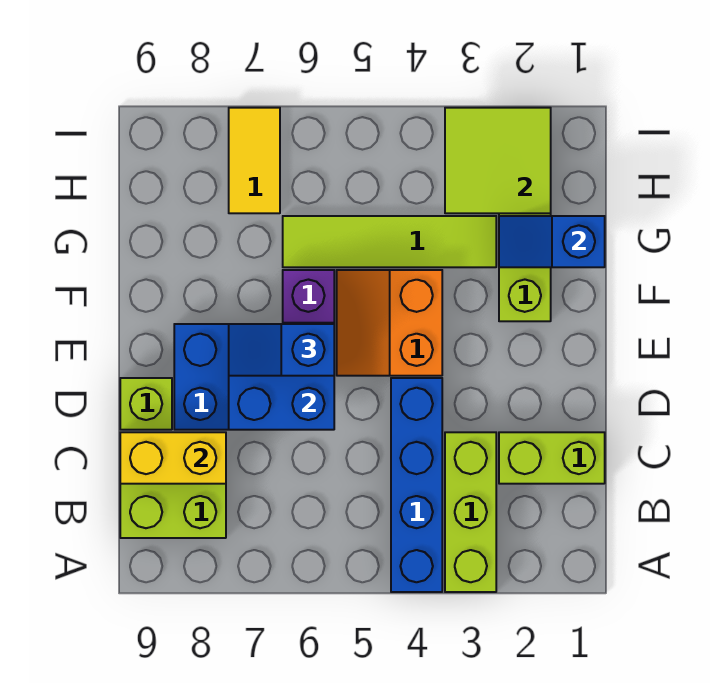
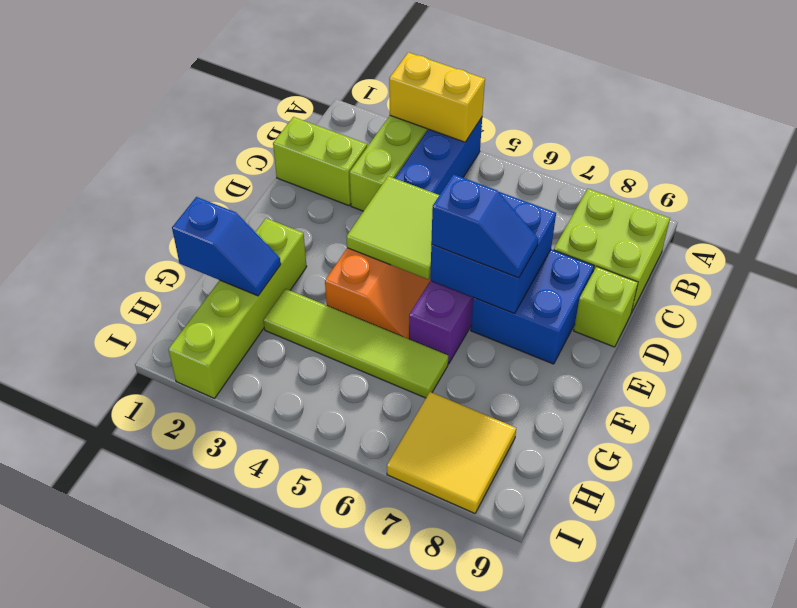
yellow 1x2 brick [120,432,226,484] -> yellow 1x2 brick moved to [389,52,485,142]
lime 2x2 tile [445,108,551,213] -> lime 2x2 tile moved to [346,176,439,279]
yellow 1x2 tile [229,108,280,213] -> yellow 2x2 tile [387,392,516,513]

